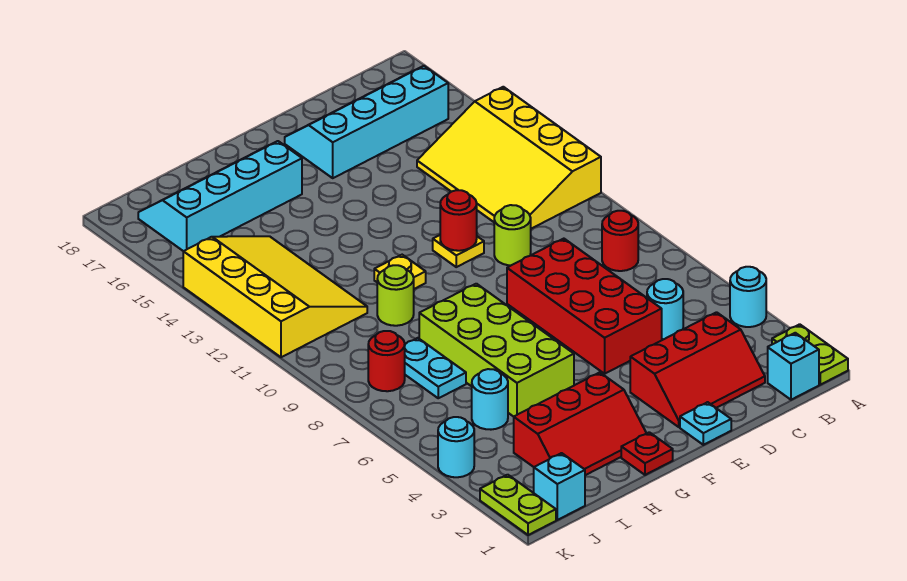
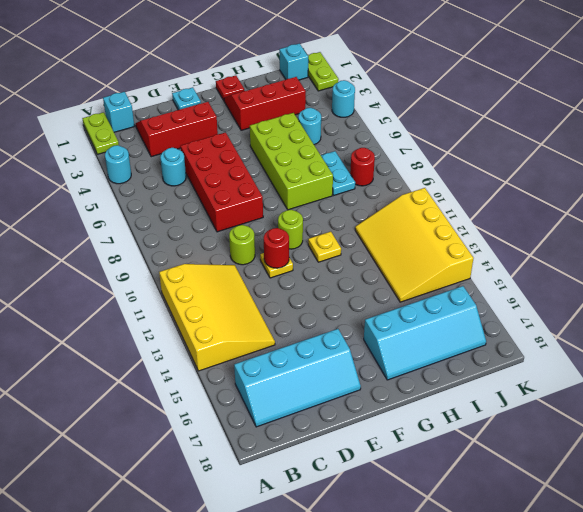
red 1x1 round brick [602,211,638,271] -> none
lime 1x1 round brick [377,265,414,326] -> lime 1x1 round brick moved to [278,210,303,249]

